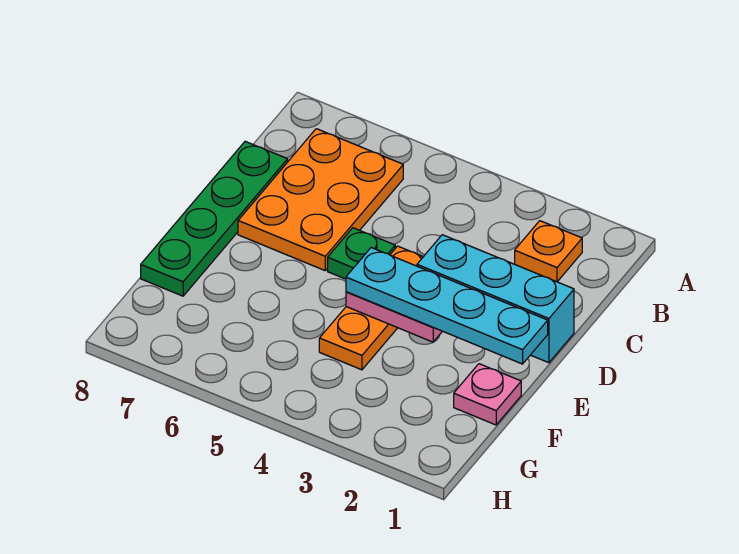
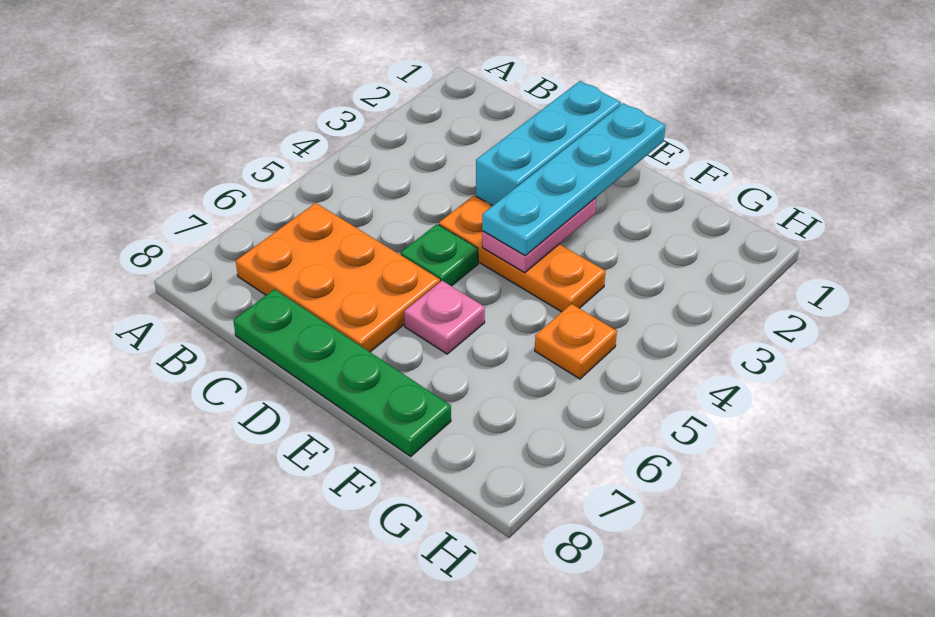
orange 1x1 plate [515,221,582,282] -> orange 1x1 plate moved to [535,304,617,379]
pink 1x1 plate [454,364,521,425] -> pink 1x1 plate moved to [404,281,485,354]

